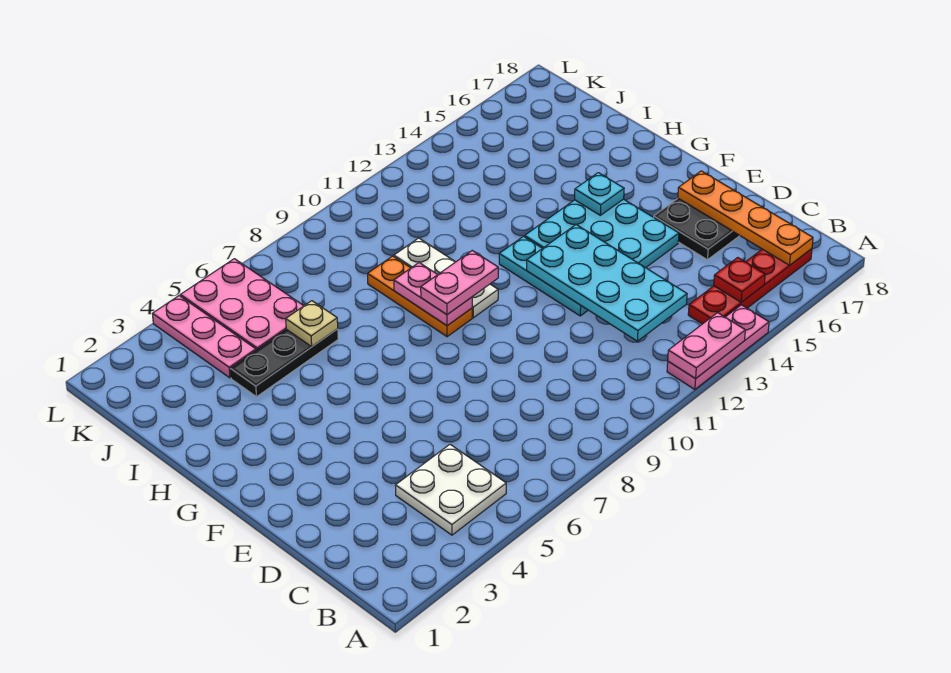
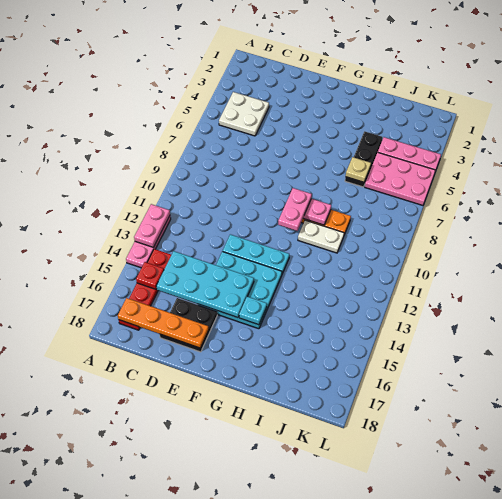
cyan 2x4 plate [527,225,687,341] -> cyan 2x4 plate moved to [156,251,254,318]
white 1x3 plate [394,238,498,318] -> white 1x2 plate [298,220,344,253]

